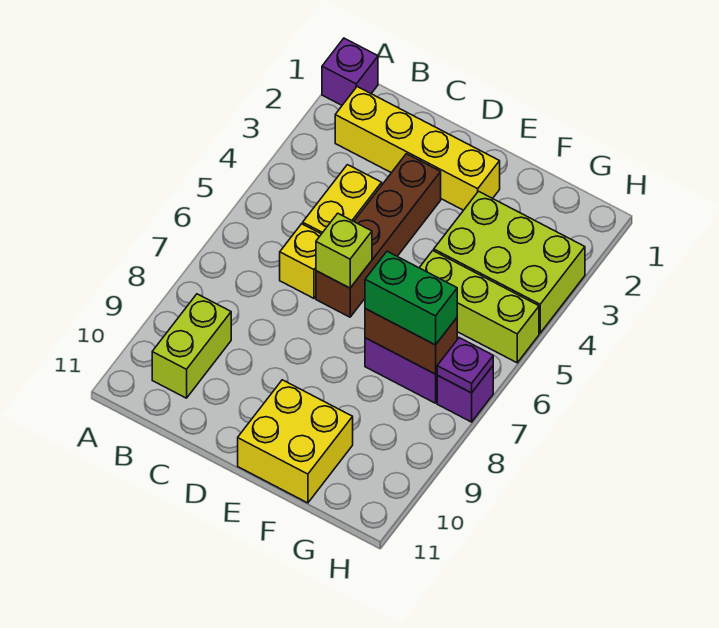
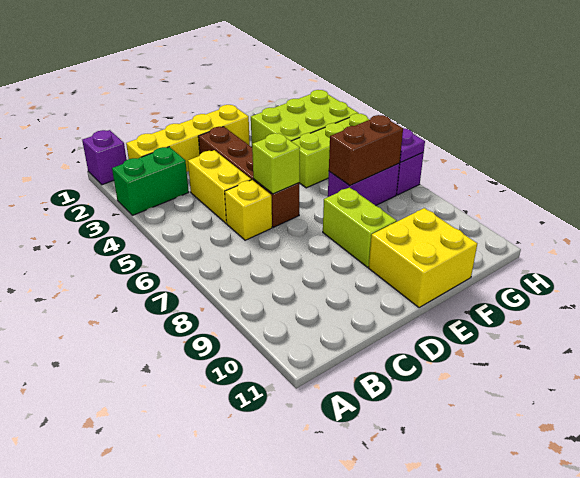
lime 1x2 brick [152,294,231,398] -> lime 1x2 brick moved to [323,187,397,267]
green 1x2 brick [365,251,457,345] -> green 1x2 brick moved to [112,147,189,215]

